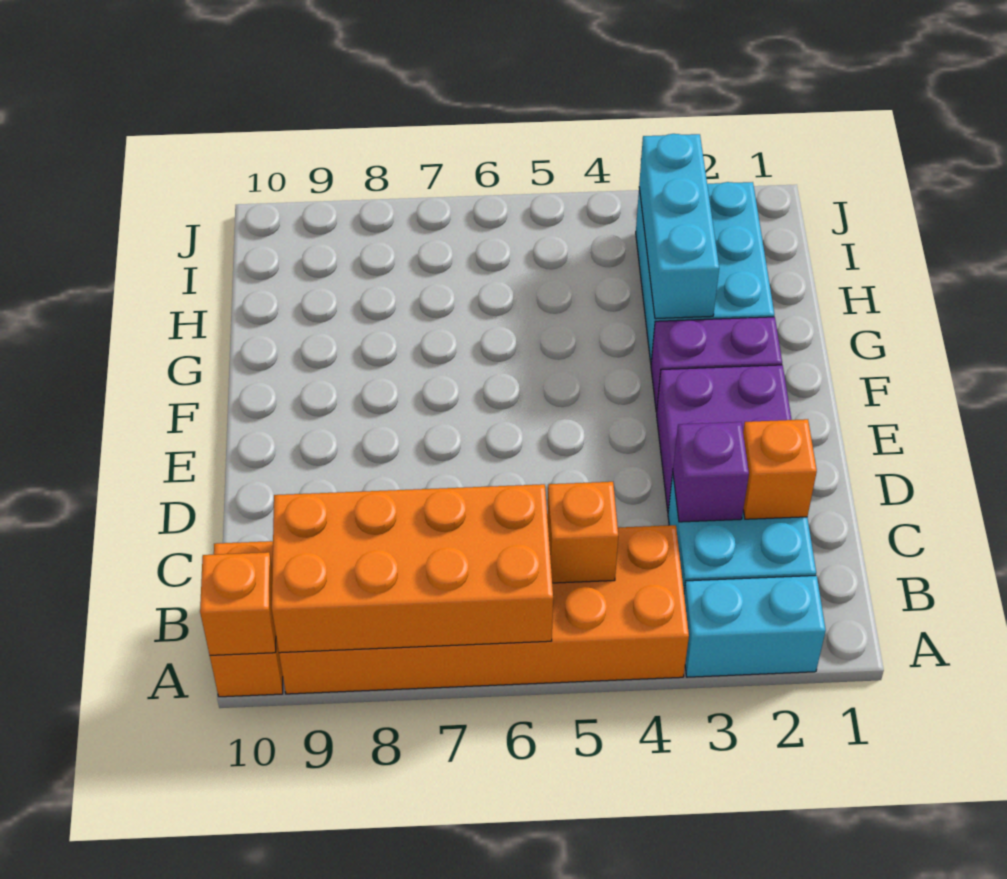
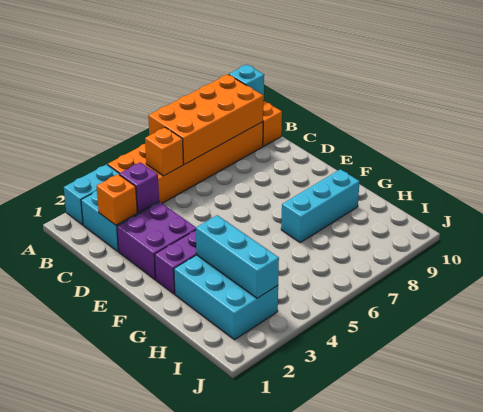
orange 1x1 brick [200,552,276,655] -> cyan 1x1 brick [229,65,264,100]
none -> cyan 1x3 brick [281,169,360,242]

